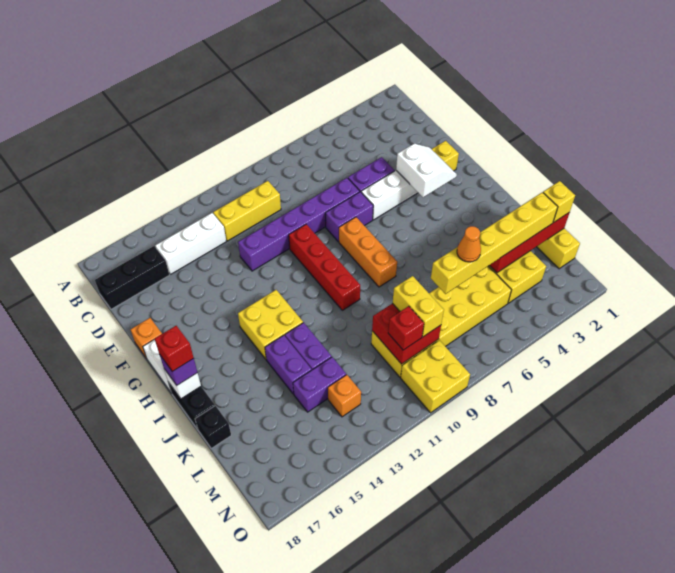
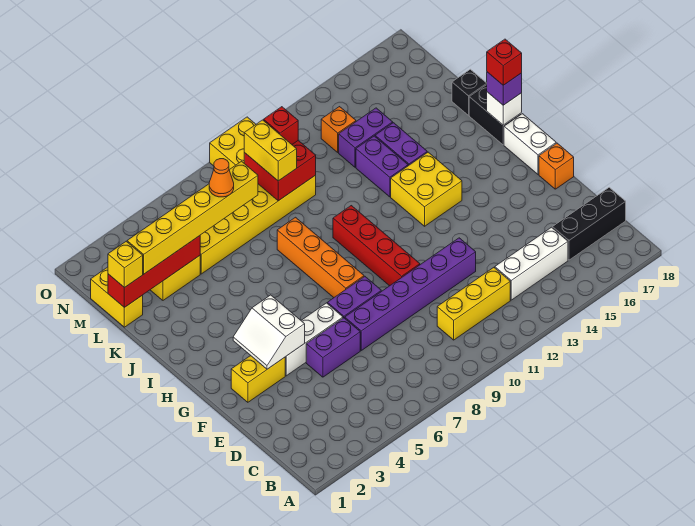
orange 1x3 brick [339,217,397,287] -> orange 1x4 brick [277,217,364,297]

